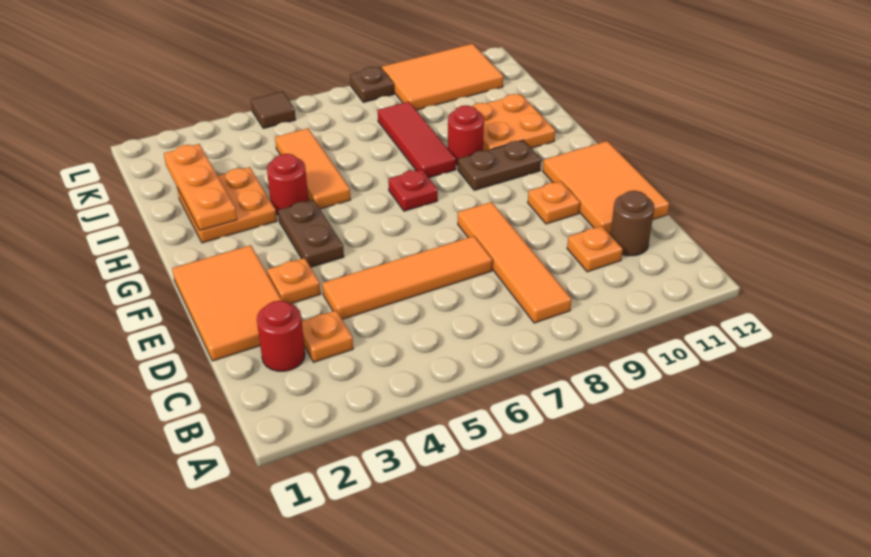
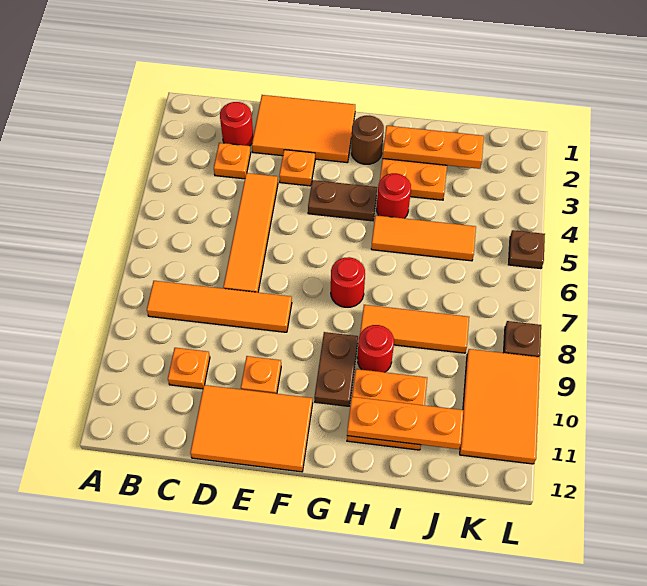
brown 1x1 round brick [610,191,654,256] -> brown 1x1 round brick moved to [351,116,384,164]
red 1x1 plate [388,169,438,211] -> red 1x1 round brick [331,257,365,307]
red 1x3 tile [378,102,456,178] -> orange 1x3 tile [360,305,469,353]
none -> orange 1x3 plate [347,397,463,449]
brown 1x1 tile [251,91,296,128] -> brown 1x1 plate [508,230,545,269]

